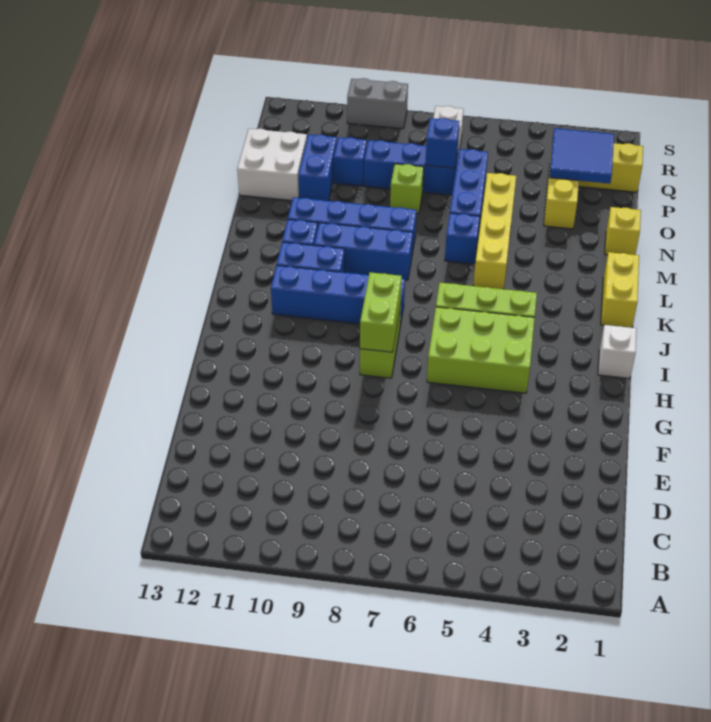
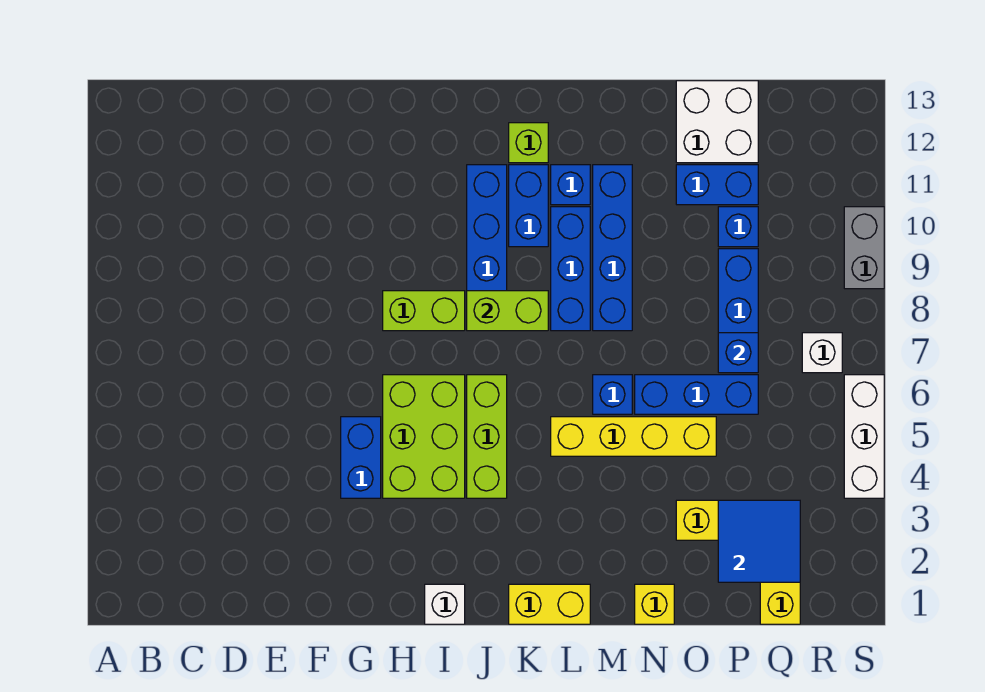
none -> blue 1x2 brick [341,417,381,498]
lime 1x2 brick [360,272,402,352] -> lime 1x2 brick moved to [467,291,548,331]
lime 1x1 brick [390,164,424,213] -> lime 1x1 brick moved to [509,123,548,163]
none -> white 1x3 brick [844,375,884,498]

